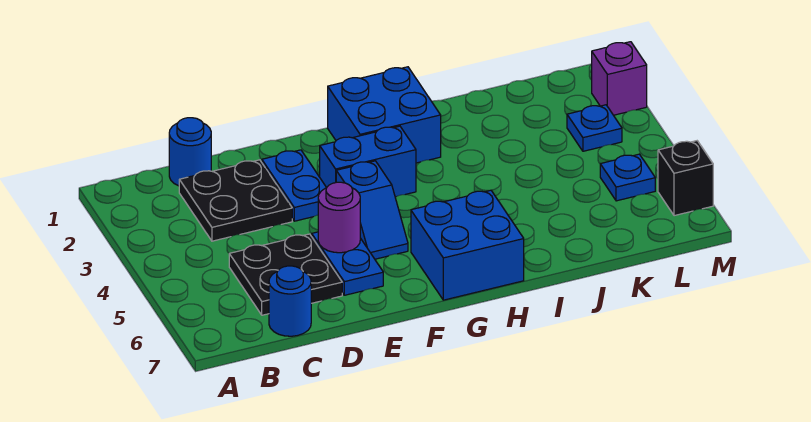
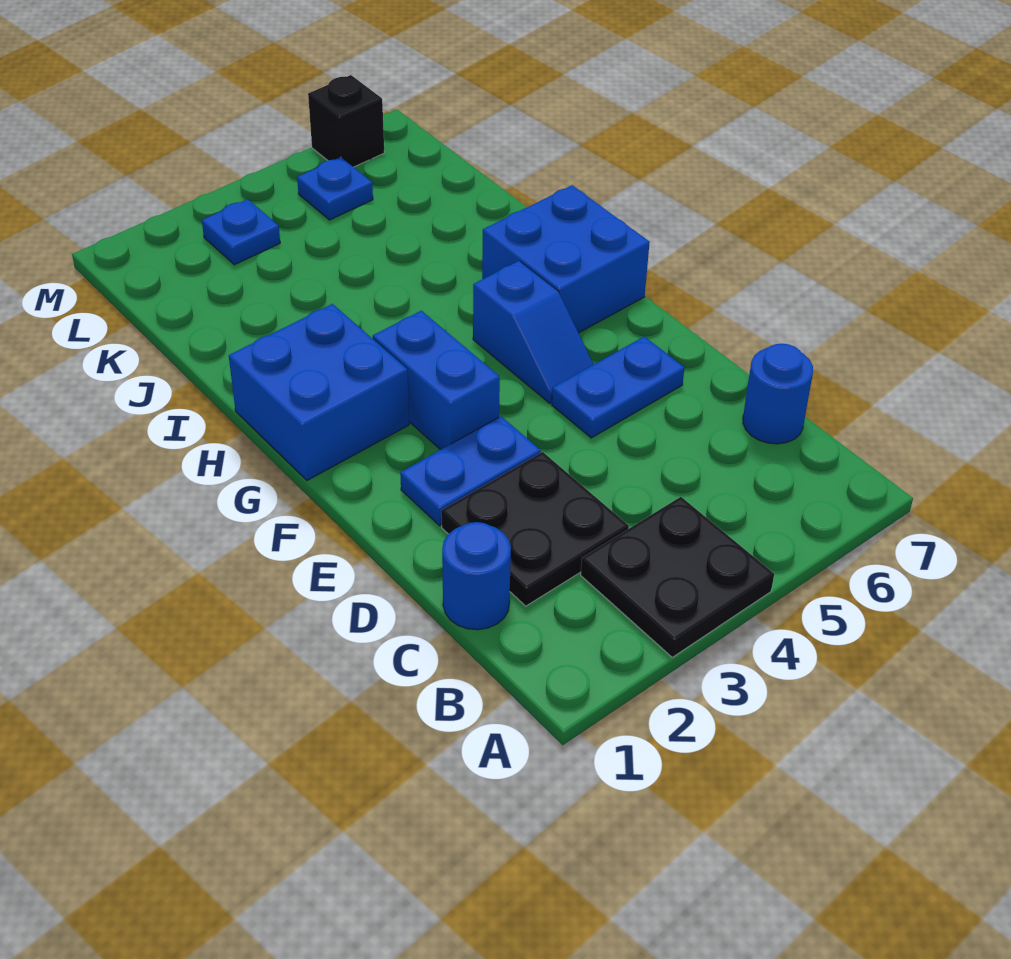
black 2x2 plate [229,234,342,315] -> black 2x2 plate moved to [581,497,774,657]
purple 1x1 round brick [318,182,360,253] -> none
blue 1x2 slope [336,161,408,259] -> blue 1x2 slope turned to [473,261,593,403]
purple 1x1 brick [592,42,647,115] -> none

